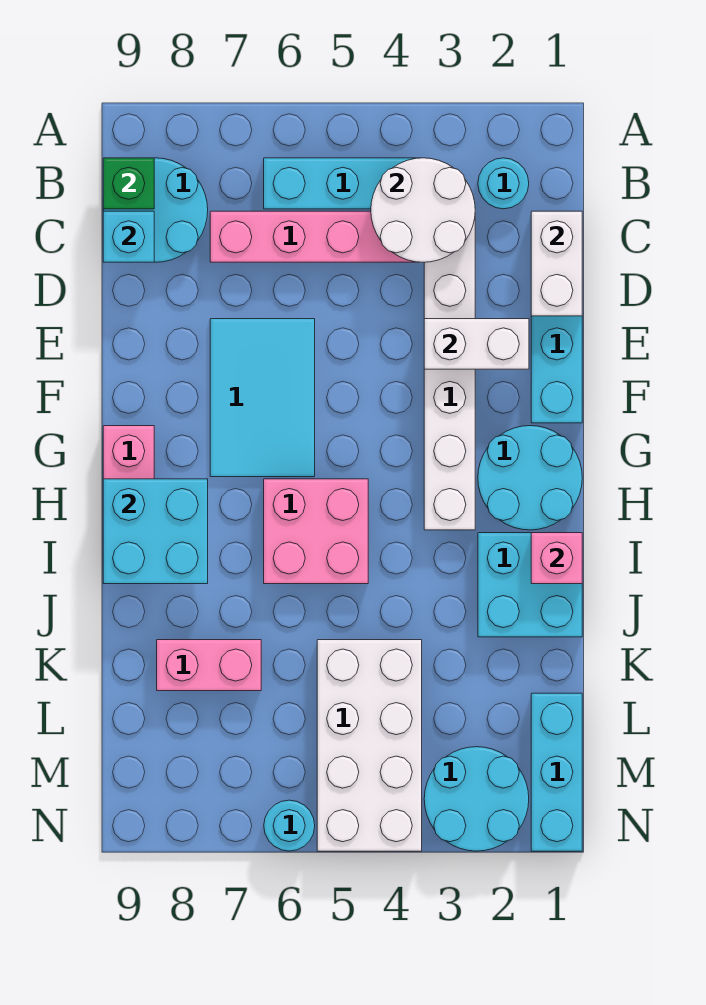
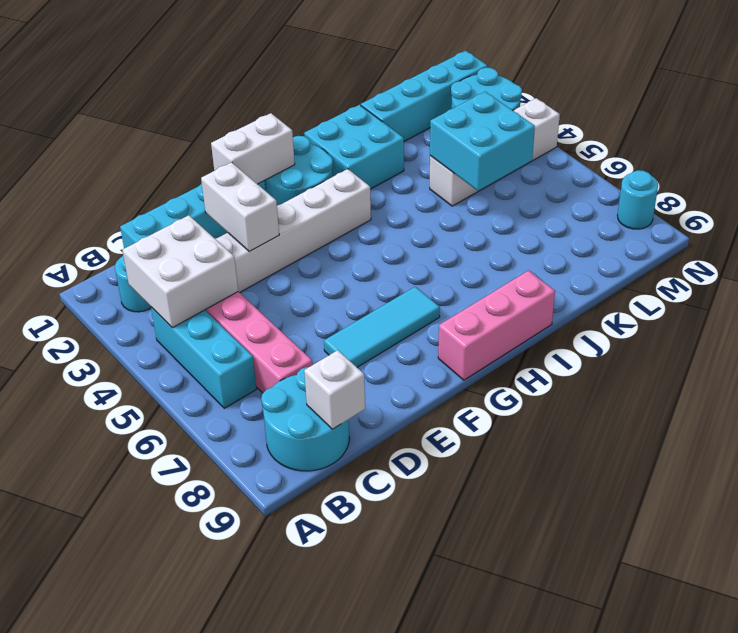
white 2x2 round brick [371,158,475,262] -> white 2x2 brick [122,215,238,328]
green 1x1 brick [103,158,154,209] -> none
white 1x2 brick [531,211,582,316] -> white 1x2 brick moved to [211,113,295,184]
cyan 1x1 brick [103,211,154,262] -> white 1x1 brick [304,350,365,429]
cyan 2x3 tile [210,319,315,477] -> cyan 1x3 tile [324,287,440,367]
pink 2x2 brick [264,479,368,584] -> none
cyan 2x2 brick [103,479,208,584] -> cyan 2x2 brick moved to [430,92,535,191]
pink 1x1 brick [531,533,582,584] -> none
white 2x4 brick [317,640,422,851] -> white 1x4 brick [430,98,560,206]
pink 1x2 brick [157,640,261,691] -> none
cyan 1x3 brick [531,693,582,851] -> cyan 1x4 brick [361,51,487,141]
cyan 1x1 round brick [264,800,315,851] -> cyan 1x1 round brick moved to [618,170,658,229]

